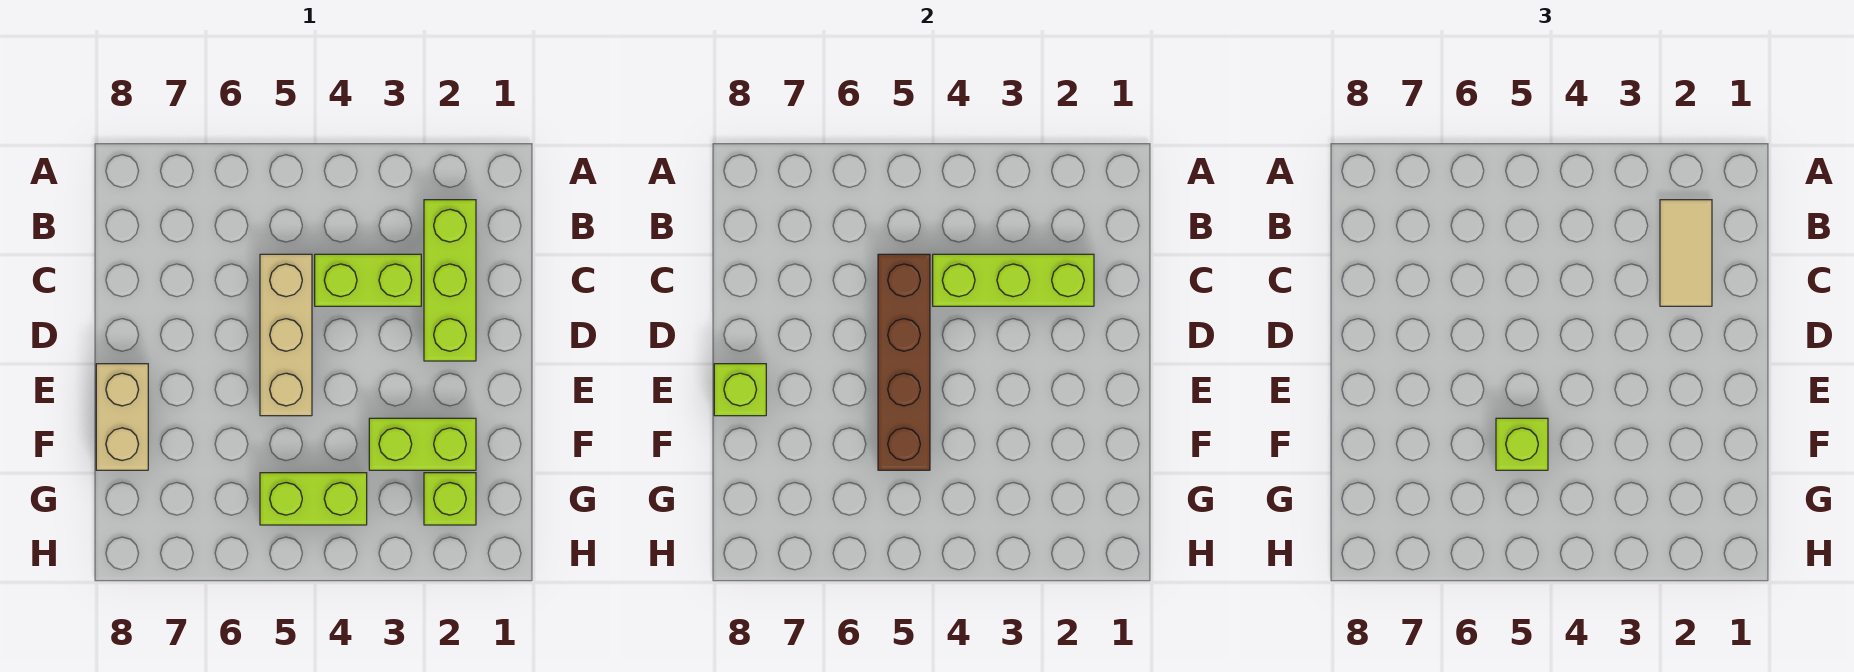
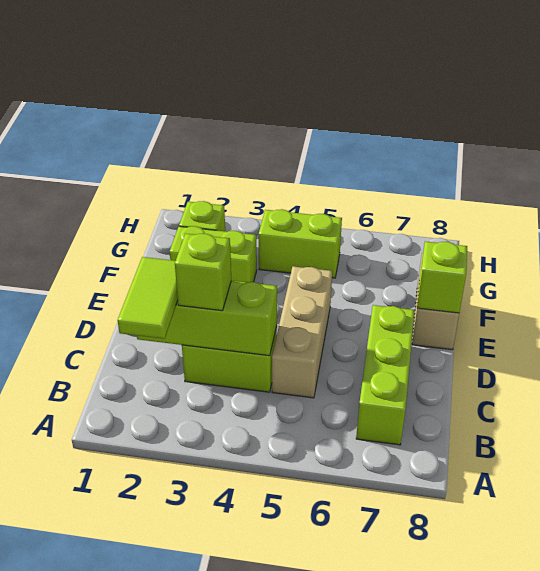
lime 1x3 brick [424,200,476,361] -> lime 1x3 brick moved to [356,305,415,445]
tan 1x2 tile [1660,200,1712,306] -> lime 1x2 tile [118,257,178,339]
brown 1x4 brick [878,254,930,470] -> none
lime 1x1 brick [1496,418,1548,470] -> lime 1x1 brick moved to [175,233,231,311]

